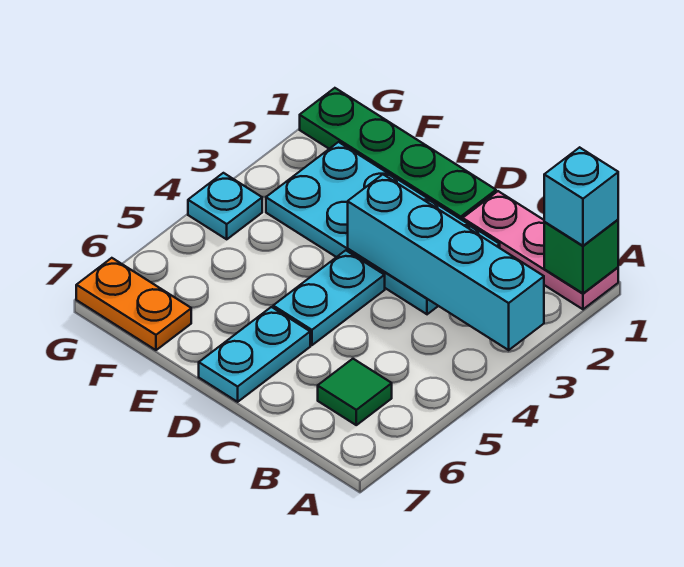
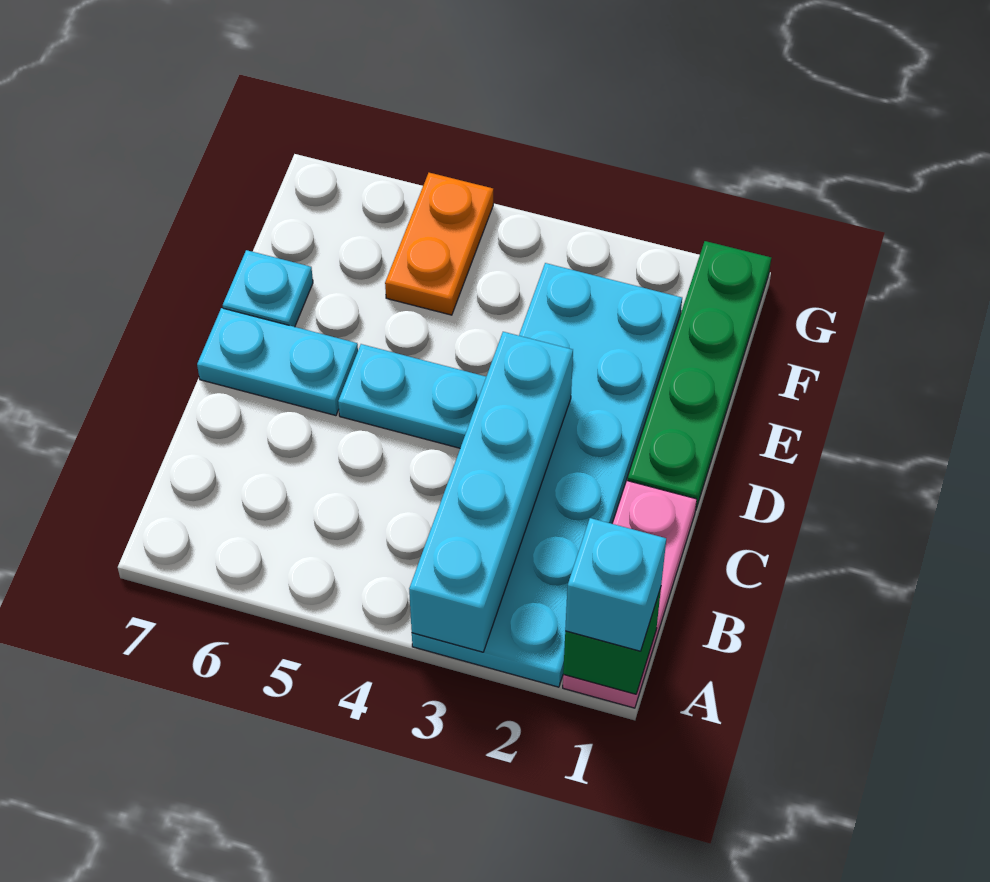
green 1x1 tile [318,359,392,425] -> none
cyan 2x4 plate [266,142,500,314] -> cyan 2x6 plate [412,263,682,687]
orange 1x2 plate [76,258,191,350] -> orange 1x2 plate moved to [385,173,493,315]
cyan 1x1 plate [188,173,262,239] -> cyan 1x1 plate moved to [223,250,313,327]

